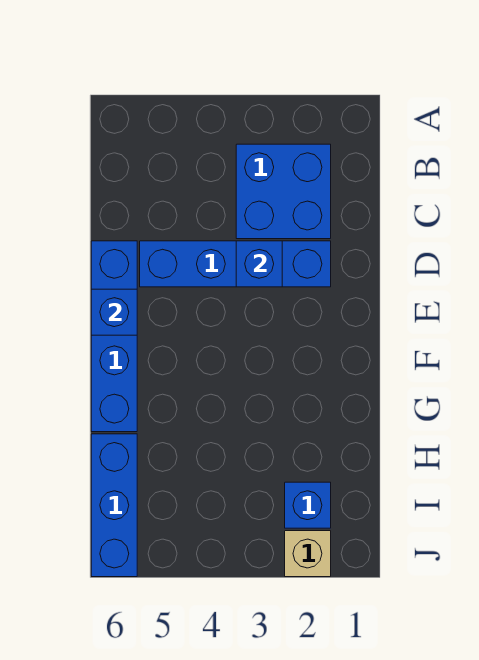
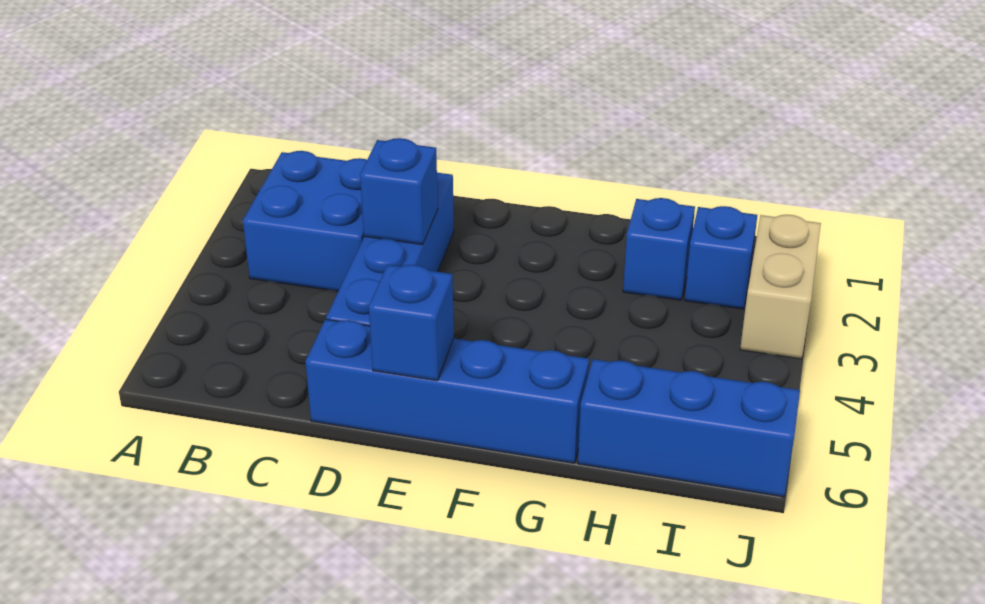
none -> blue 1x1 brick [623,198,695,300]
tan 1x1 brick [285,531,331,577] -> tan 1x2 brick [740,215,821,359]

